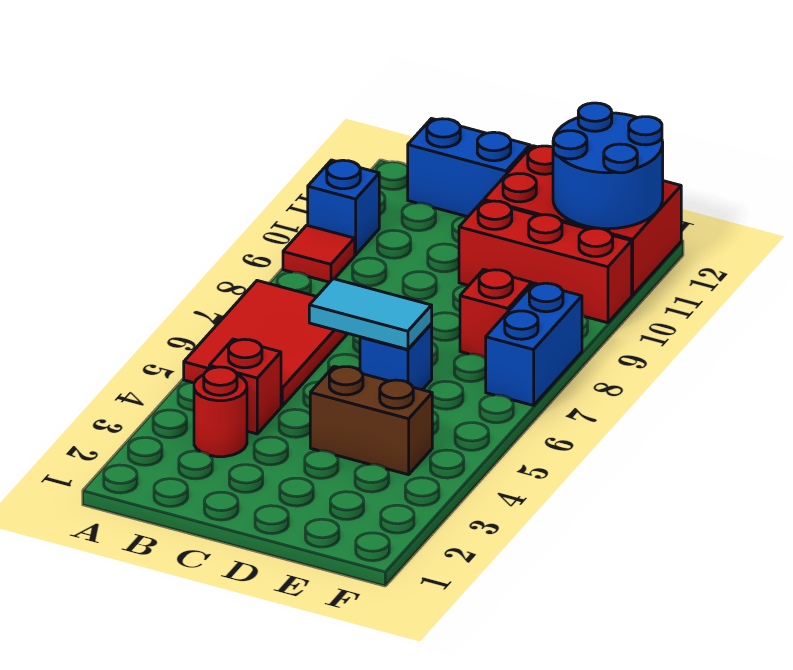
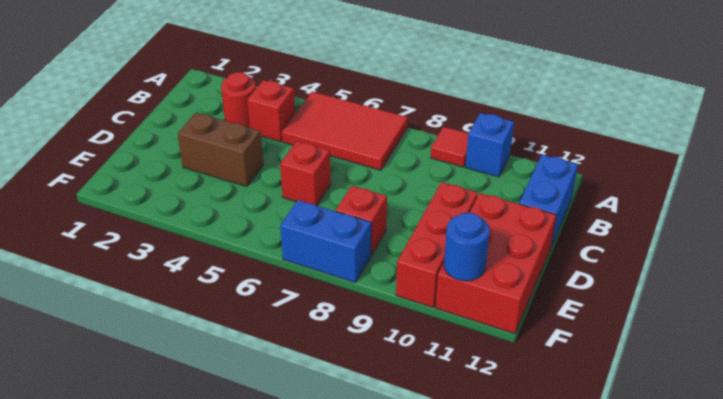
cyan 1x2 tile [309,279,432,349] -> none
brown 1x2 brick [310,366,432,475] -> brown 1x2 brick turned to [178,113,263,187]
blue 1x1 brick [360,324,432,390] -> red 1x1 brick [280,141,331,206]
blue 2x2 round brick [553,103,663,229] -> blue 1x1 round brick [444,213,490,281]

